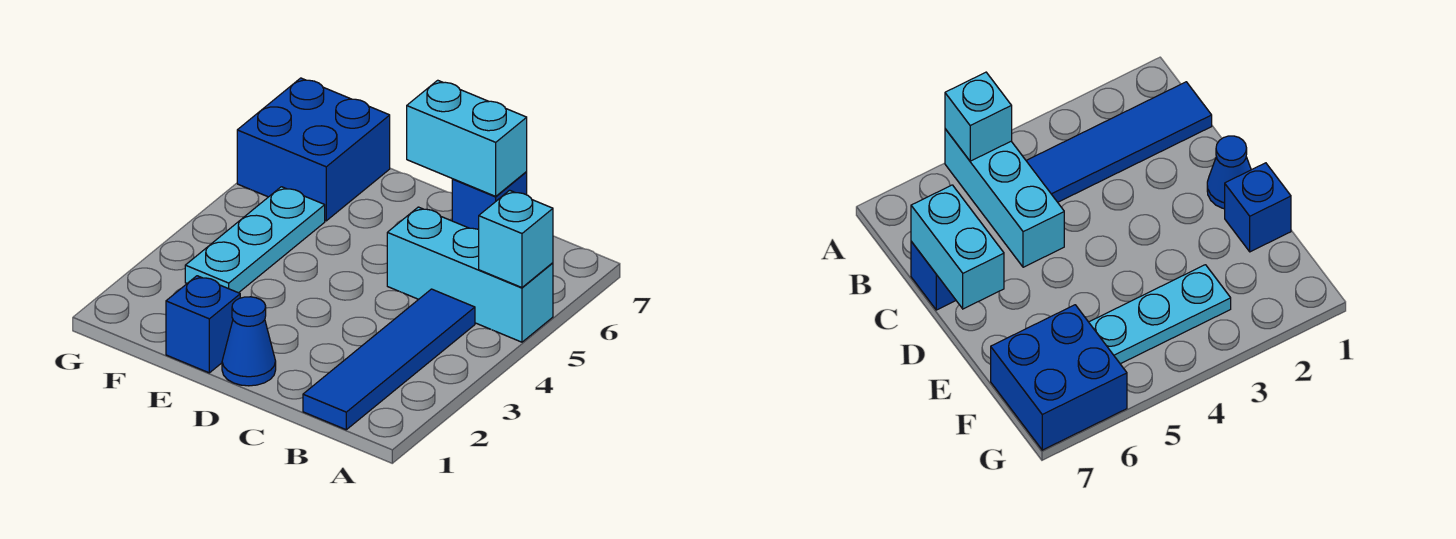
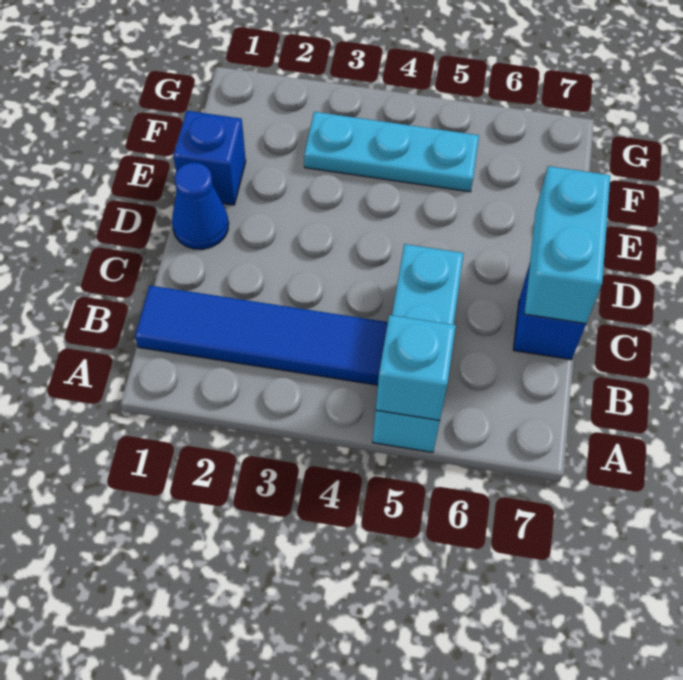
blue 2x2 brick [237,78,390,221] -> none

